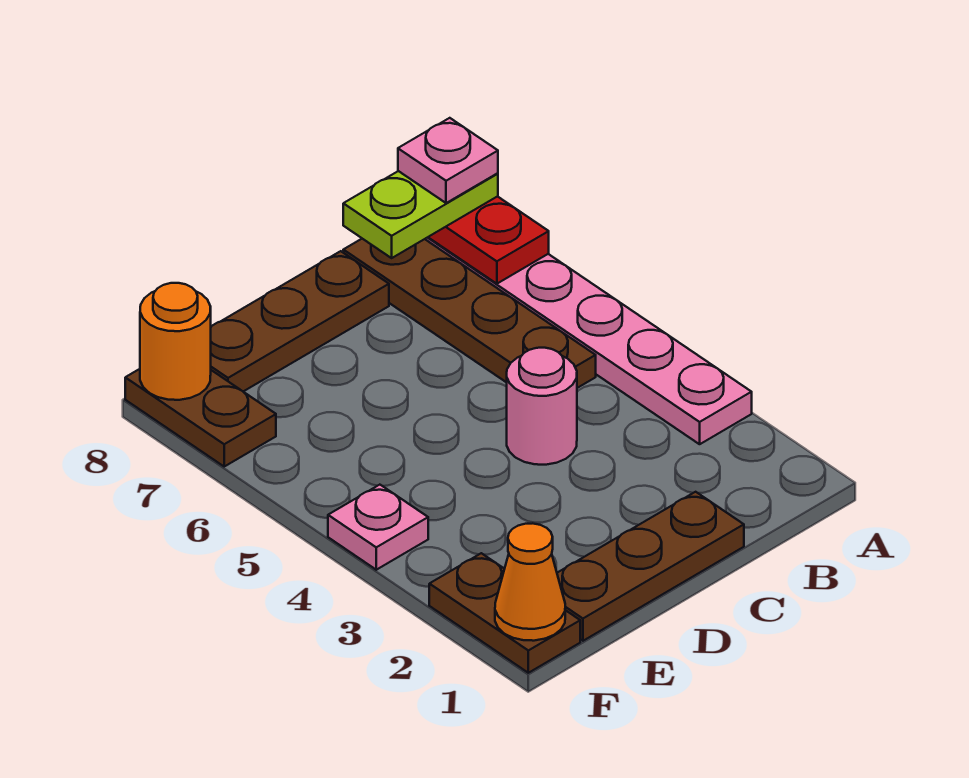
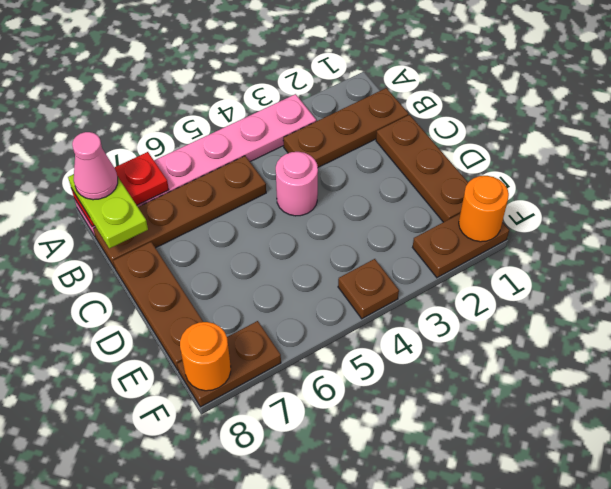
pink 1x1 plate [398,118,498,203] -> pink 1x1 cone [72,132,118,200]
none -> brown 1x3 plate [283,88,408,167]
orange 1x1 cone [495,523,565,641] -> orange 1x1 round brick [459,176,509,242]
pink 1x1 plate [328,485,428,570] -> brown 1x1 plate [338,259,399,319]

